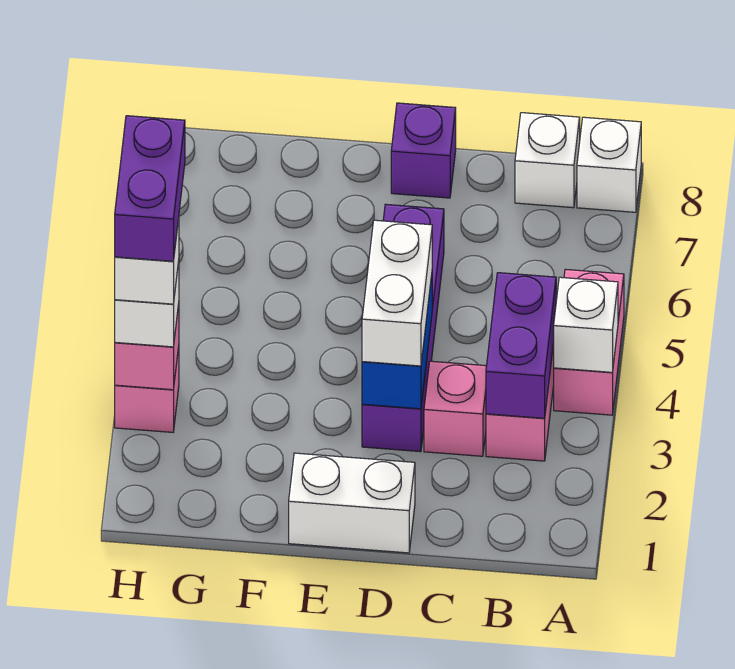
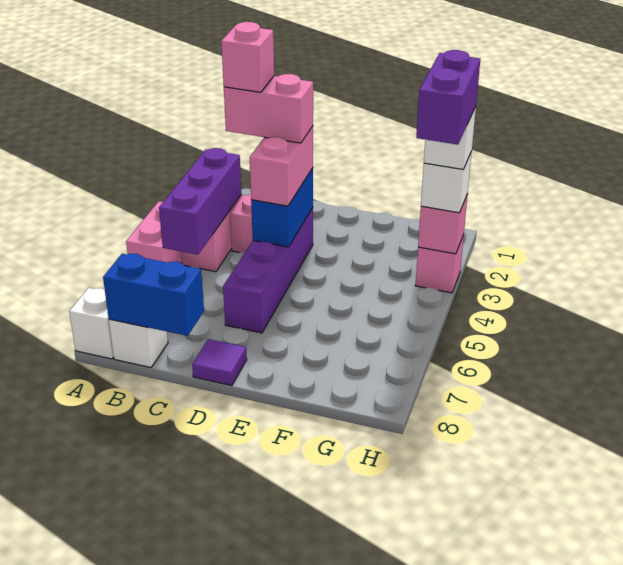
white 1x1 brick [553,277,618,372] -> none
purple 1x2 brick [486,273,556,418] -> purple 1x3 brick [159,148,241,255]
none -> blue 1x2 brick [103,254,204,336]
none -> pink 1x2 brick [224,74,313,143]
none -> pink 1x1 brick [221,22,274,92]
white 1x2 brick [289,453,415,553] -> none
white 1x2 brick [362,220,432,366] -> pink 1x2 brick [250,126,313,206]
purple 1x1 brick [391,103,456,198] -> purple 1x1 tile [192,339,247,385]

